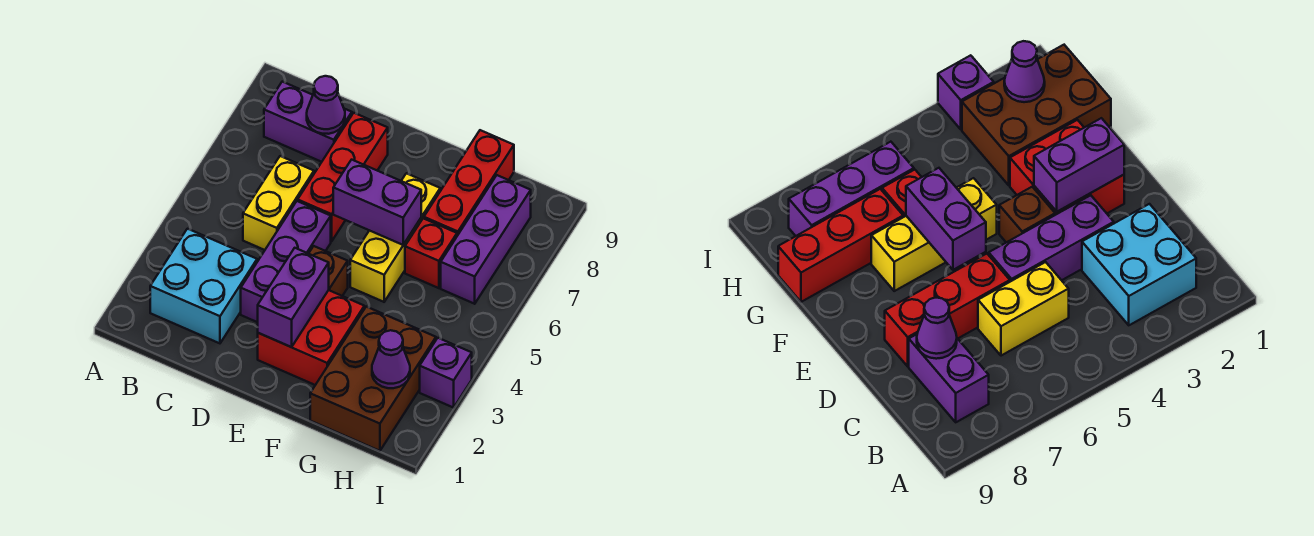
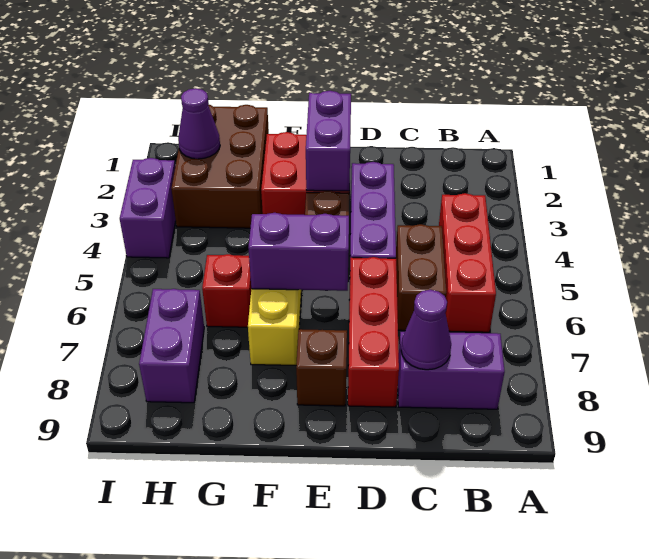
cyan 2x2 brick [150,229,257,343] -> none
yellow 1x2 brick [243,156,314,250] -> brown 1x2 brick [396,224,446,331]
none -> brown 1x1 brick [296,329,347,406]
red 1x3 brick [424,130,514,236] -> red 1x3 brick moved to [439,193,496,332]
purple 1x3 brick [441,175,531,304] -> purple 1x2 brick [139,289,204,403]
purple 1x1 brick [420,338,472,408] -> purple 1x2 brick [120,158,176,258]

